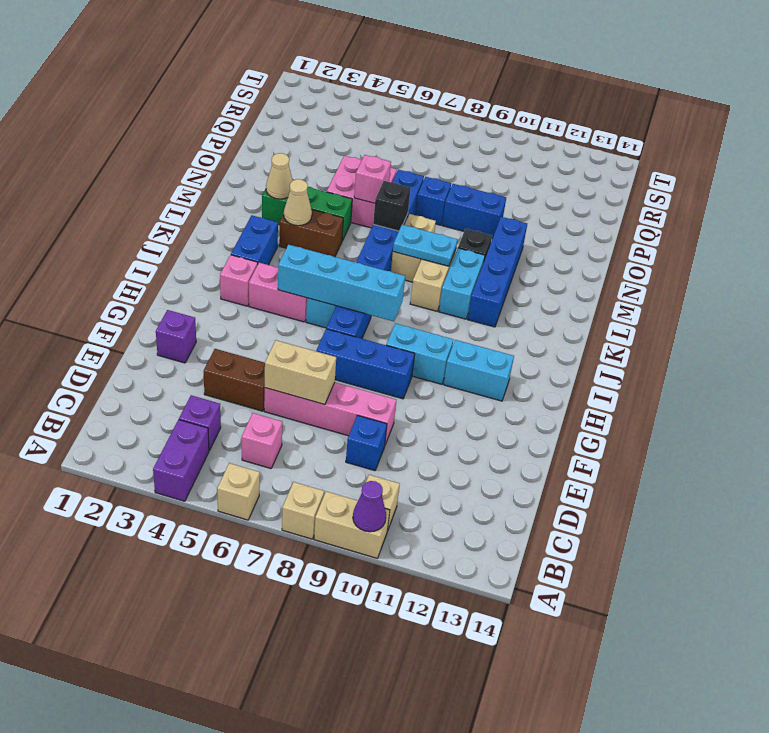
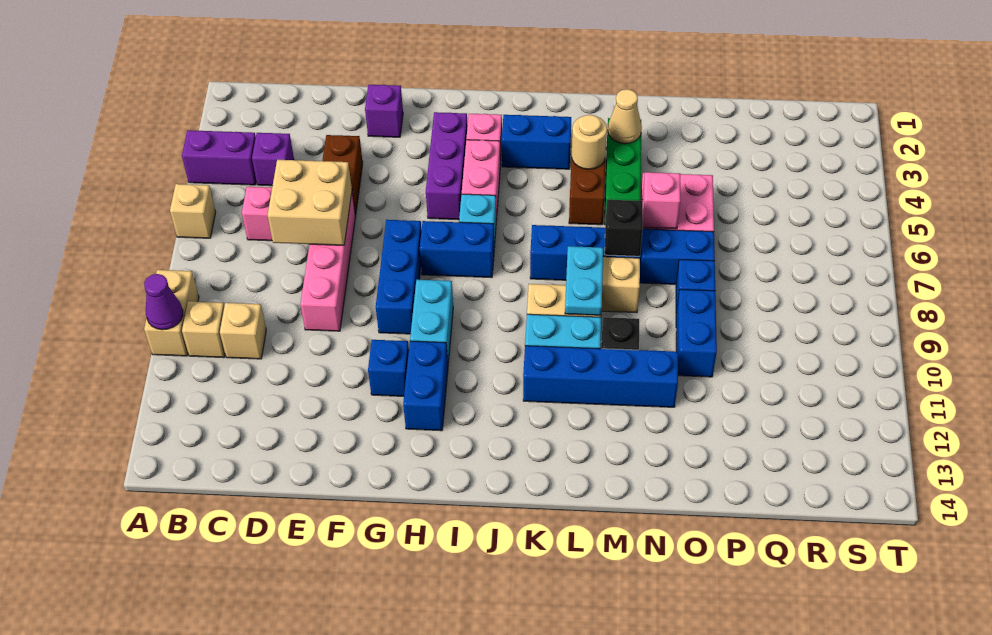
tan 1x1 brick [282,482,324,539] -> tan 1x1 brick moved to [220,303,266,359]
blue 1x1 brick [346,415,387,471] -> blue 1x1 brick moved to [368,340,409,396]
tan 1x2 brick [265,340,336,405] -> tan 2x2 brick [268,160,352,245]
none -> purple 1x3 brick [426,112,468,220]
cyan 1x2 brick [444,340,514,401] -> blue 1x2 brick [403,341,448,431]
cyan 1x4 brick [278,245,405,321] -> none
tan 1x1 cone [284,179,312,226] -> tan 1x1 round brick [572,115,607,169]

